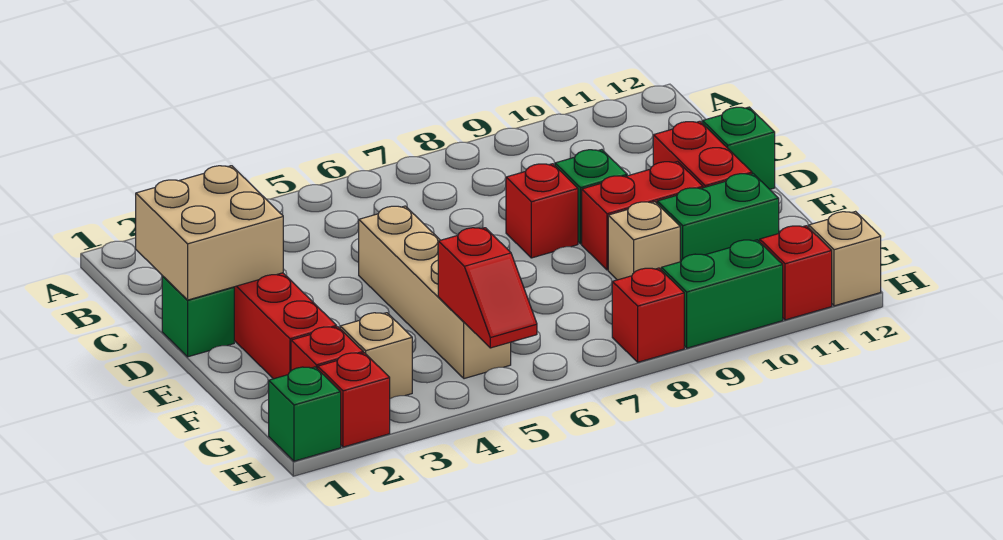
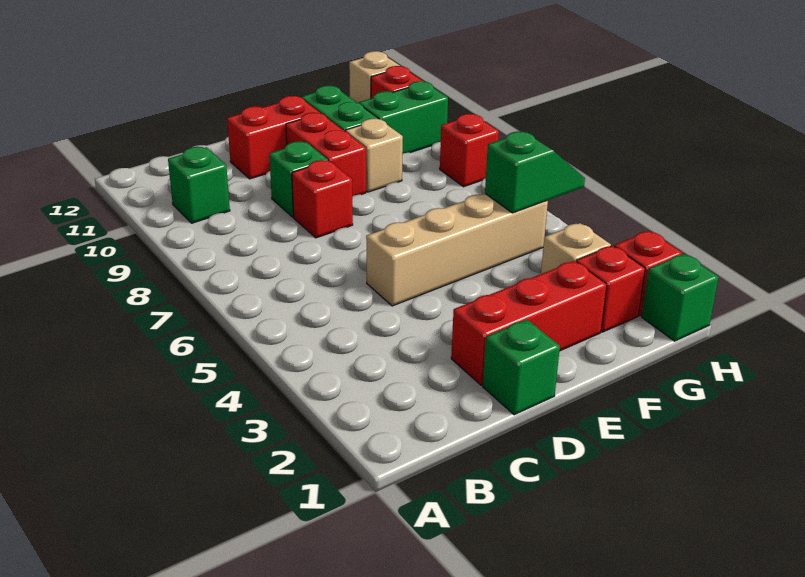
tan 2x2 brick [136,166,283,300] -> none
green 1x1 brick [702,107,775,189] -> green 1x1 brick moved to [168,147,230,223]
red 1x2 slope [438,228,537,348] -> green 1x2 slope [485,132,585,213]
green 1x2 brick [661,240,783,348] -> green 1x2 brick turned to [359,81,448,154]

